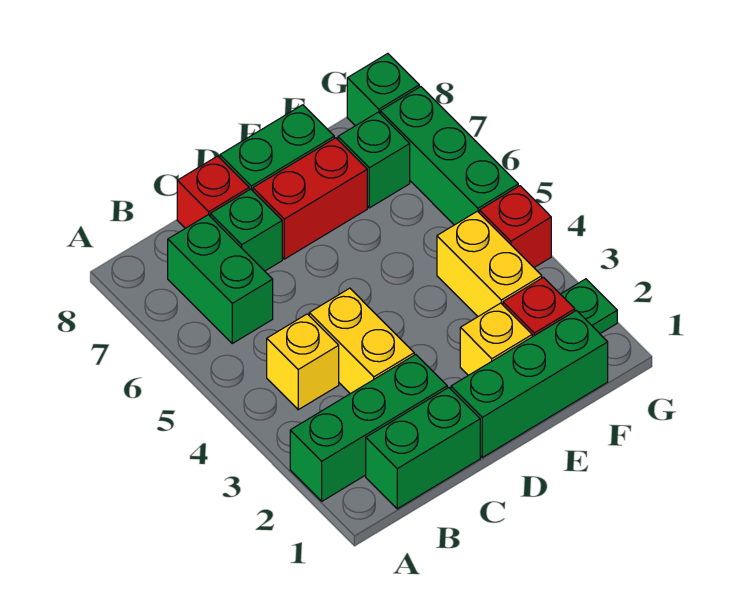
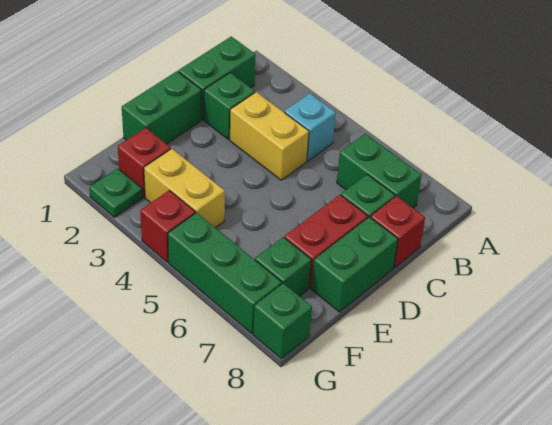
green 1x3 brick [290,354,447,501] -> green 1x1 brick [204,73,255,139]
yellow 1x1 brick [267,314,339,410] -> cyan 1x1 brick [284,93,336,161]
green 1x3 brick [451,310,608,457] -> green 1x2 brick [122,71,202,144]
yellow 1x1 brick [460,303,532,375] -> none

